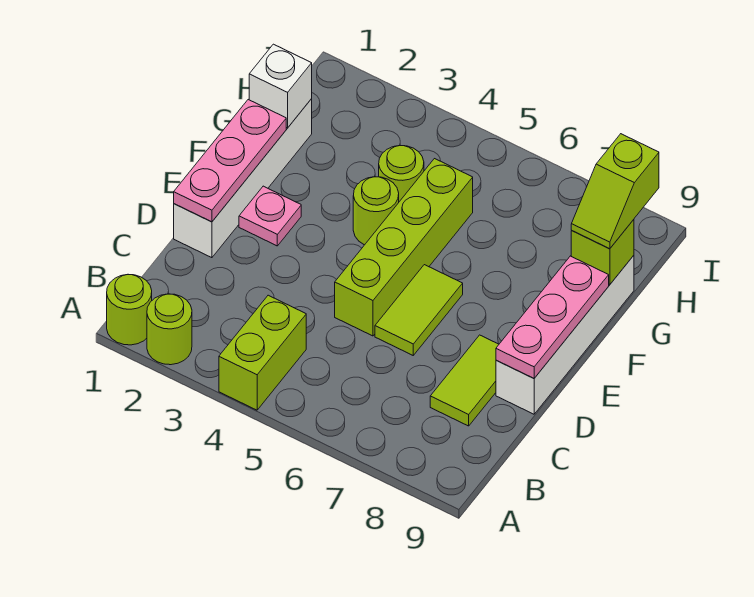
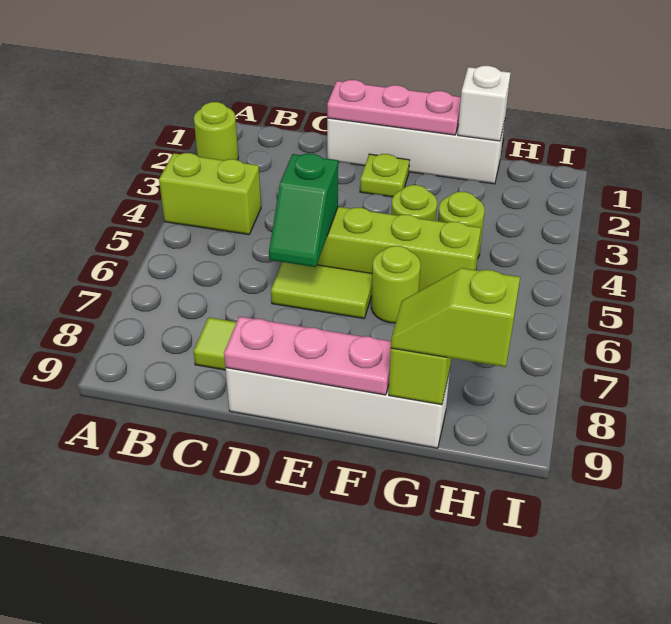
lime 1x1 round brick [107,275,152,345] -> lime 1x1 round brick moved to [371,246,420,323]
none -> green 1x2 slope [269,154,338,267]
pink 1x1 plate [239,186,301,246] -> lime 1x1 plate [360,154,409,197]

